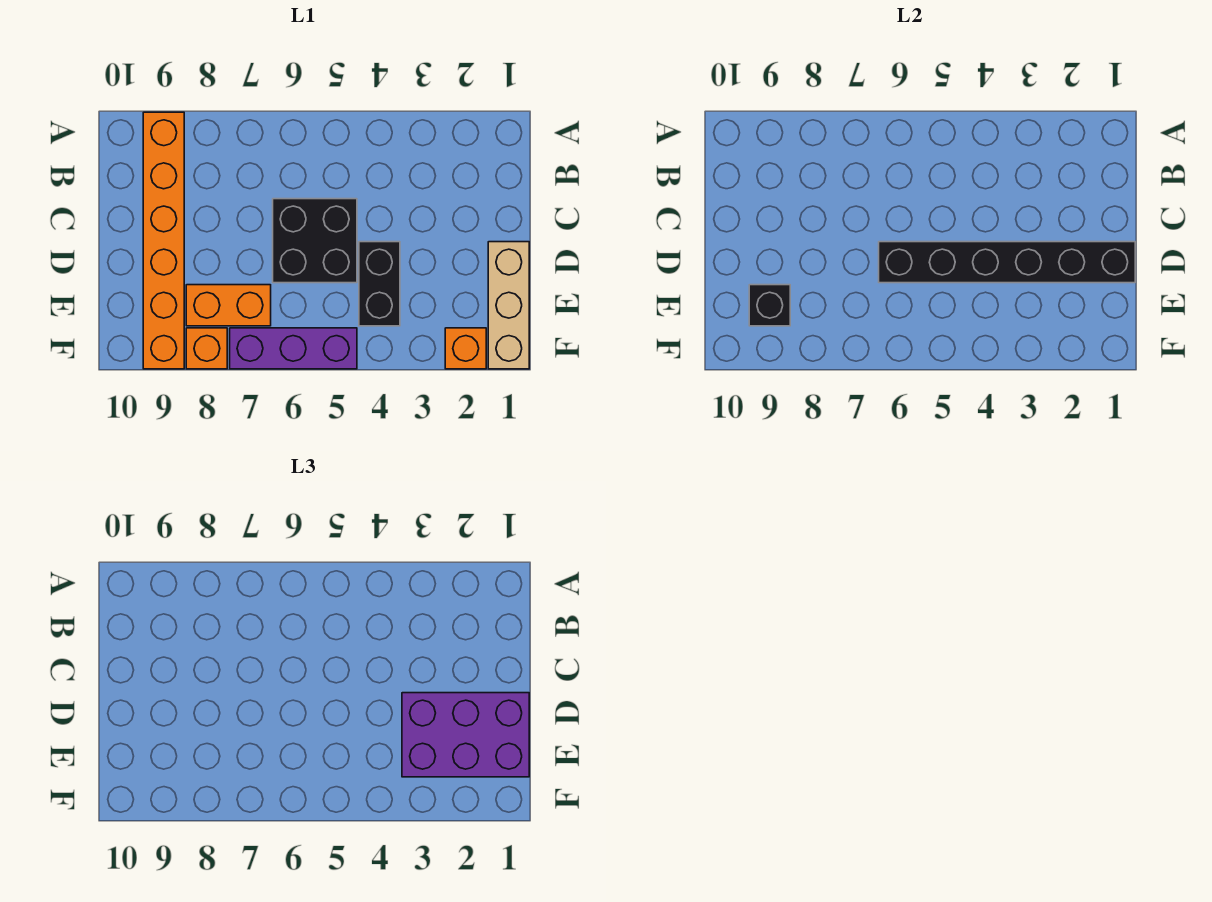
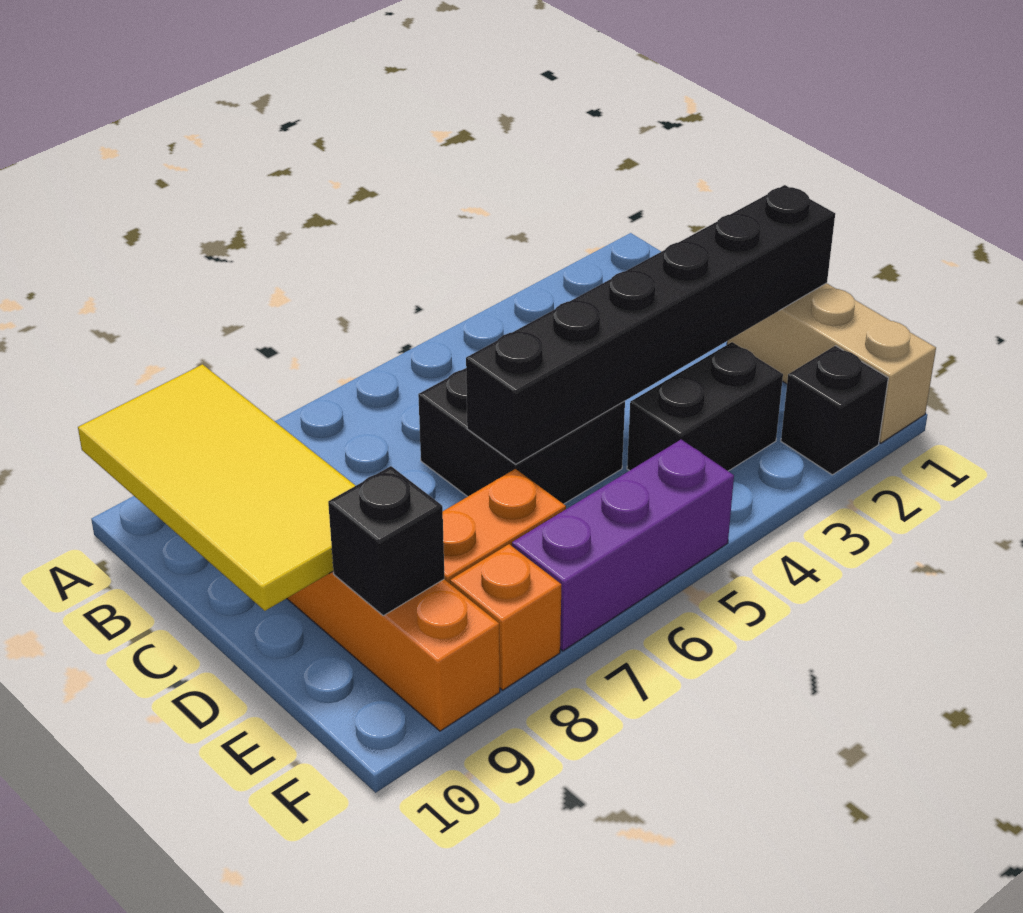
none -> yellow 2x4 tile [78,364,356,611]
purple 2x3 brick [402,693,529,777] -> none
black 1x2 brick [359,242,400,326] -> black 1x2 brick turned to [627,342,783,471]
orange 1x1 brick [445,328,486,369] -> black 1x1 brick [781,346,888,475]

